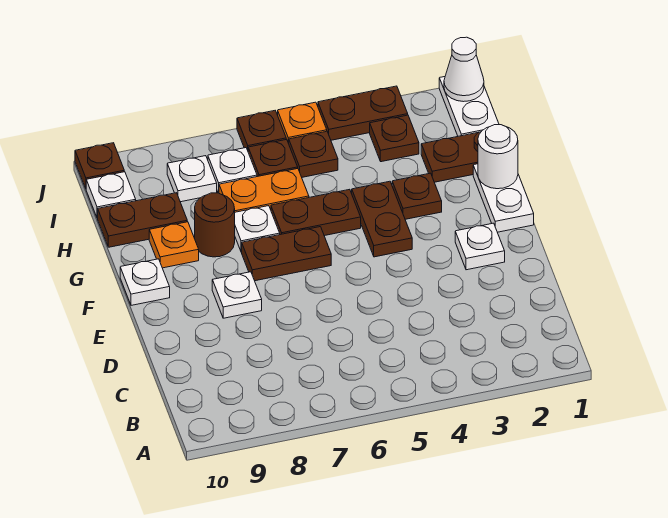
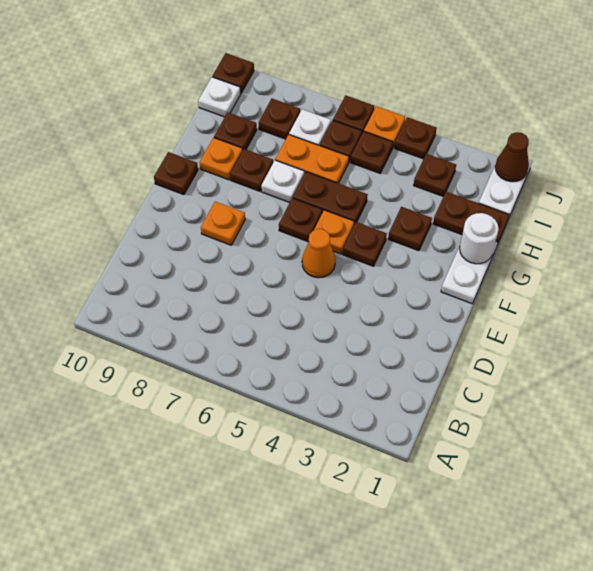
white 1x1 plate [455,223,505,270] -> none
none -> orange 1x1 cone [302,229,335,278]
white 1x1 plate [212,272,262,318] -> orange 1x1 plate [201,202,245,245]
brown 1x2 plate [352,181,412,257] -> brown 1x1 plate [343,222,387,266]
none -> orange 1x1 plate [314,210,354,254]
brown 1x2 plate [242,227,331,281] -> brown 1x1 plate [279,198,322,242]
white 1x1 plate [120,259,170,305] -> brown 1x1 plate [154,152,198,195]
brown 1x1 round brick [195,193,235,257] -> brown 1x1 plate [230,149,273,191]
brown 1x2 plate [98,193,187,247] -> brown 1x1 plate [214,113,257,149]
white 1x1 plate [167,156,217,202] -> brown 1x1 plate [259,99,300,139]
white 1x1 cone [444,37,484,102] -> brown 1x1 cone [495,132,529,182]
brown 1x2 plate [318,86,408,140] -> brown 1x1 plate [395,117,437,159]

